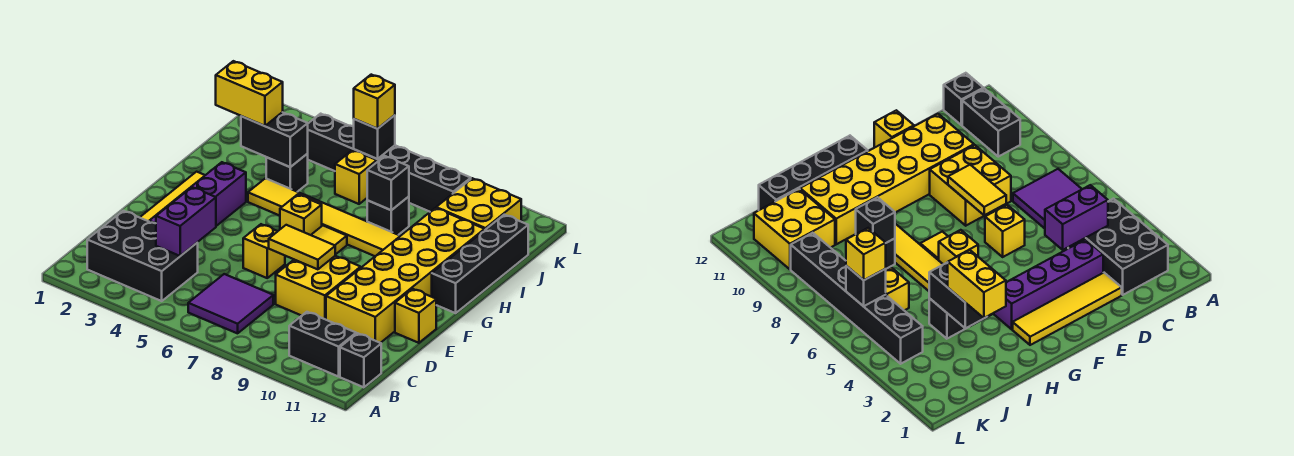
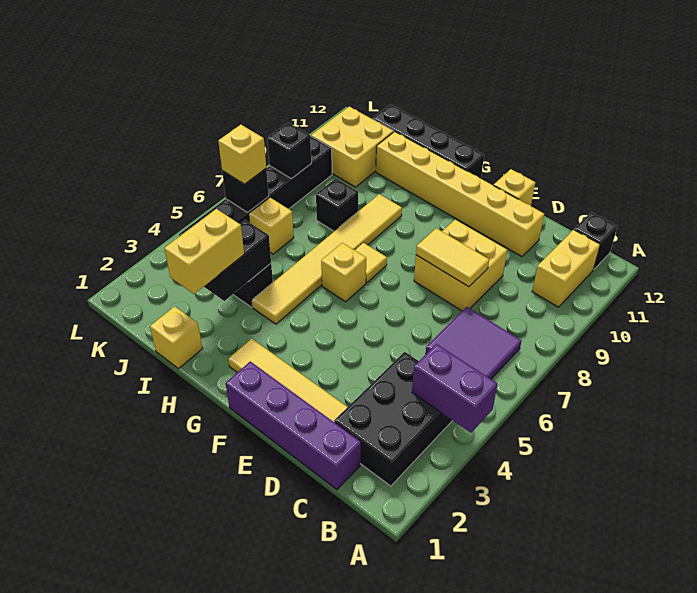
black 1x2 brick [289,312,356,377] -> yellow 1x2 brick [532,230,600,307]
purple 1x2 brick [156,187,216,256] -> purple 1x2 brick moved to [412,344,498,433]
purple 1x4 brick [149,162,246,226] -> purple 1x4 brick moved to [226,361,361,490]
yellow 2x6 brick [326,208,485,343] -> yellow 1x6 brick [376,132,544,257]
yellow 1x1 brick [243,224,285,278] -> yellow 1x1 brick moved to [150,306,203,369]
yellow 1x2 tile [269,225,335,269] -> yellow 1x2 tile turned to [416,228,489,287]
black 1x1 brick [367,156,409,210] -> black 1x1 brick moved to [268,123,311,179]

